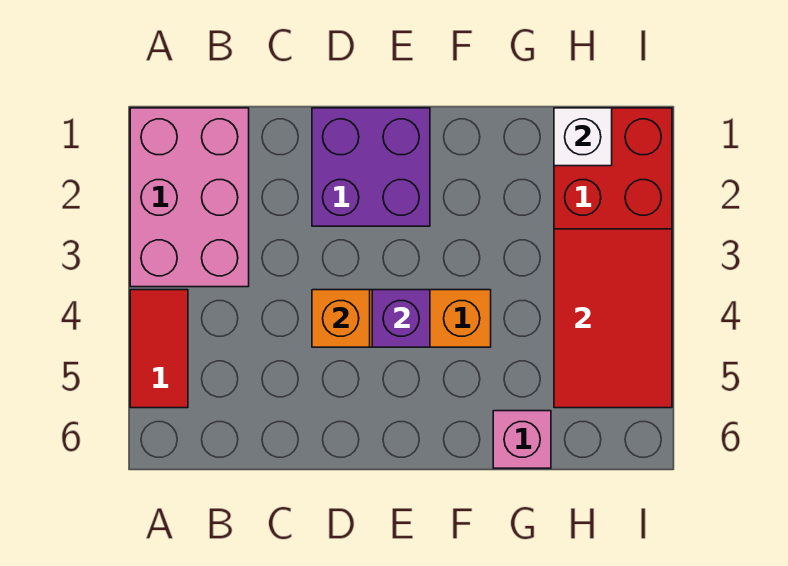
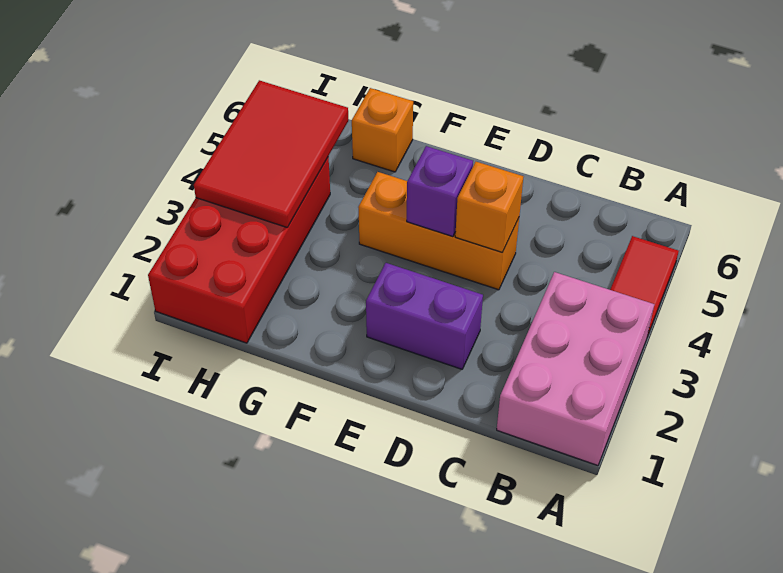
purple 2x2 brick [312,108,430,226] -> purple 1x2 brick [366,263,483,369]
pink 1x1 brick [493,411,551,468] -> orange 1x1 brick [352,88,413,172]
white 1x1 brick [554,108,612,166] -> none

